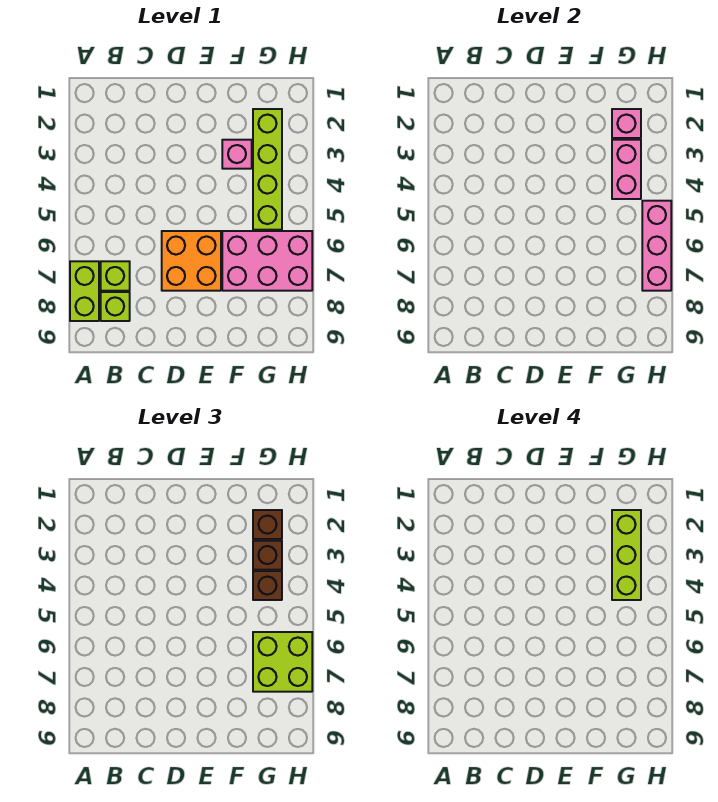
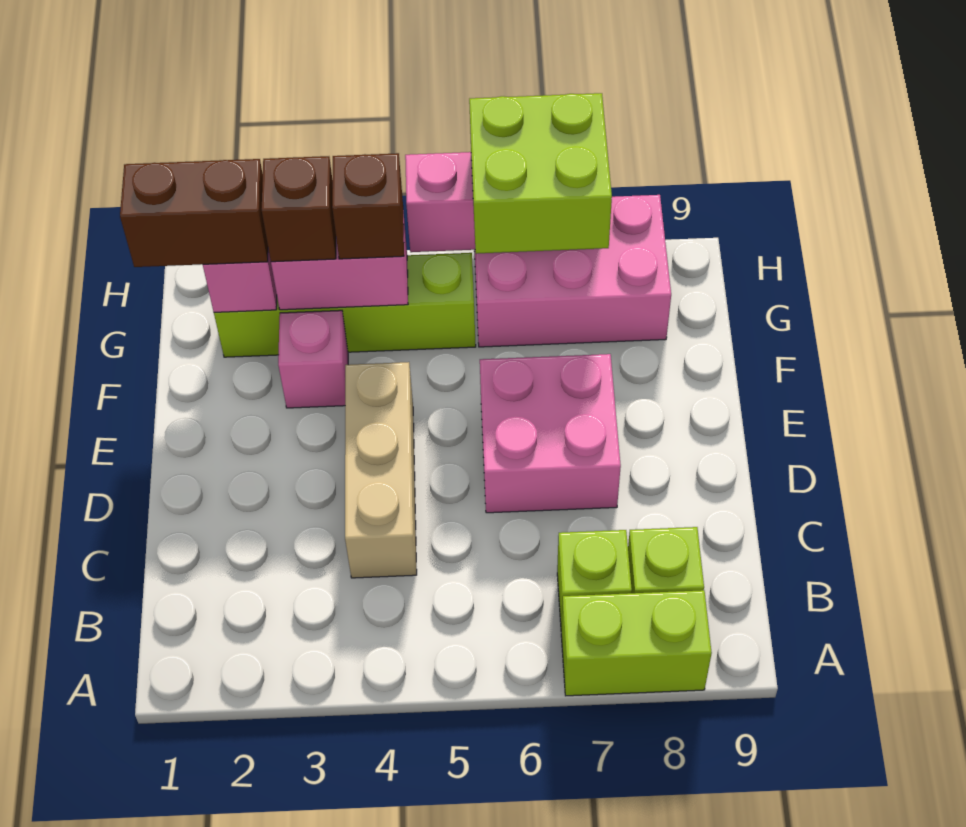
none -> tan 1x3 brick [345,362,417,578]
orange 2x2 brick [162,231,221,291] -> pink 2x2 brick [480,354,621,513]
pink 2x3 brick [222,231,312,291] -> pink 2x3 brick turned to [474,195,671,347]
brown 1x1 brick [253,510,282,539] -> brown 1x2 brick [120,159,268,267]
lime 1x3 brick [612,510,641,600] -> none

